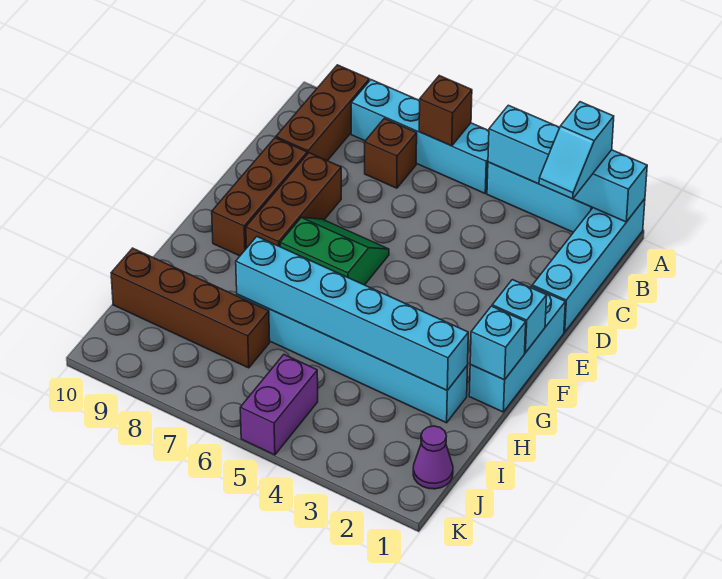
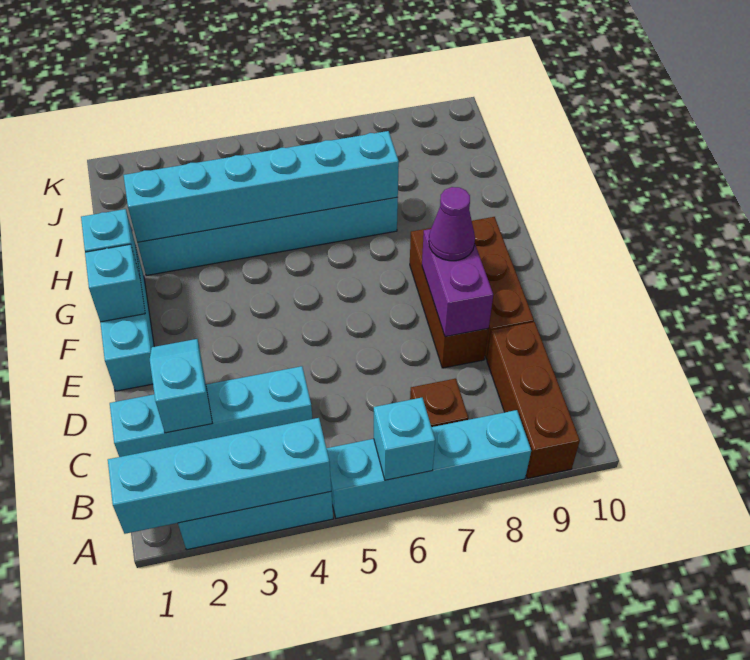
cyan 1x4 brick [532,199,645,332] -> cyan 1x4 brick turned to [110,366,312,457]
cyan 1x2 slope [539,102,614,199] -> cyan 1x2 slope moved to [150,339,212,433]
brown 1x1 brick [419,76,472,146] -> cyan 1x1 brick [374,398,435,480]
green 2x2 slope [280,217,389,285] -> none
brown 1x4 brick [111,248,270,368] -> none
purple 1x1 cone [413,426,453,489] -> purple 1x1 cone moved to [429,187,475,261]
purple 1x2 brick [240,355,318,455] -> purple 1x2 brick moved to [422,229,493,337]

